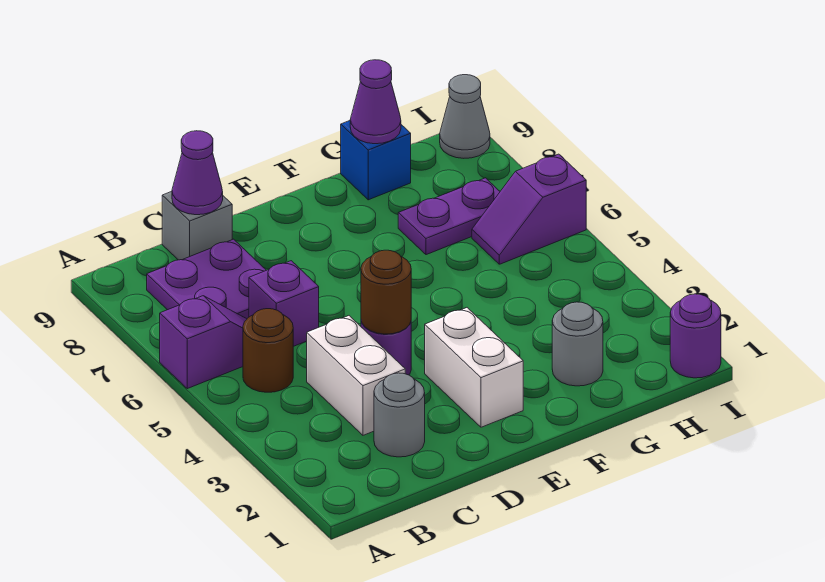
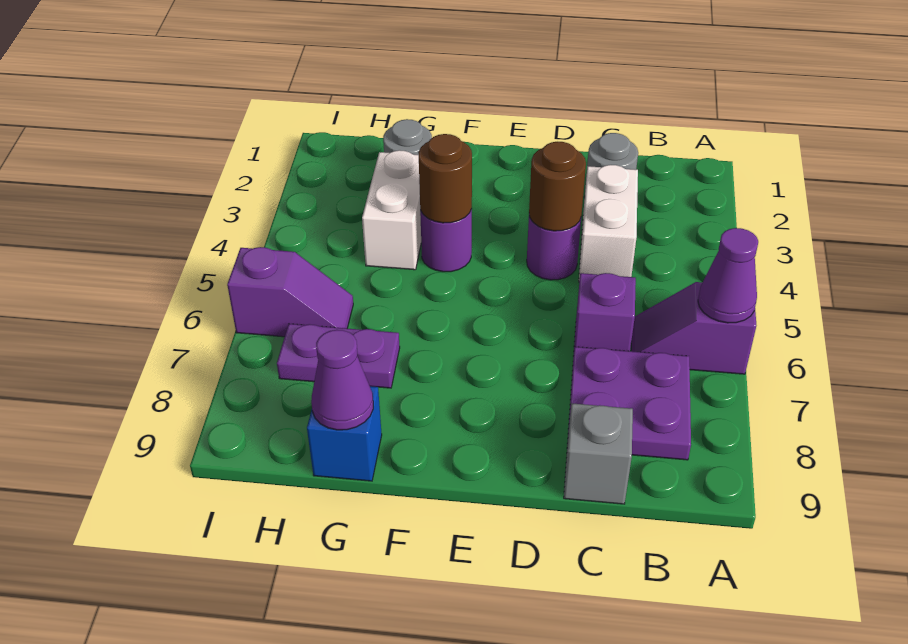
brown 1x1 round brick [243,309,293,392] -> brown 1x1 round brick moved to [418,134,472,223]
purple 1x1 cone [172,131,223,215] -> purple 1x1 cone moved to [698,228,758,323]
white 1x2 brick [425,308,523,427] -> white 1x2 brick moved to [362,150,421,270]
purple 1x1 round brick [670,294,721,378] -> purple 1x1 round brick moved to [420,209,472,272]
grey 1x1 cone [440,75,490,158] -> none

